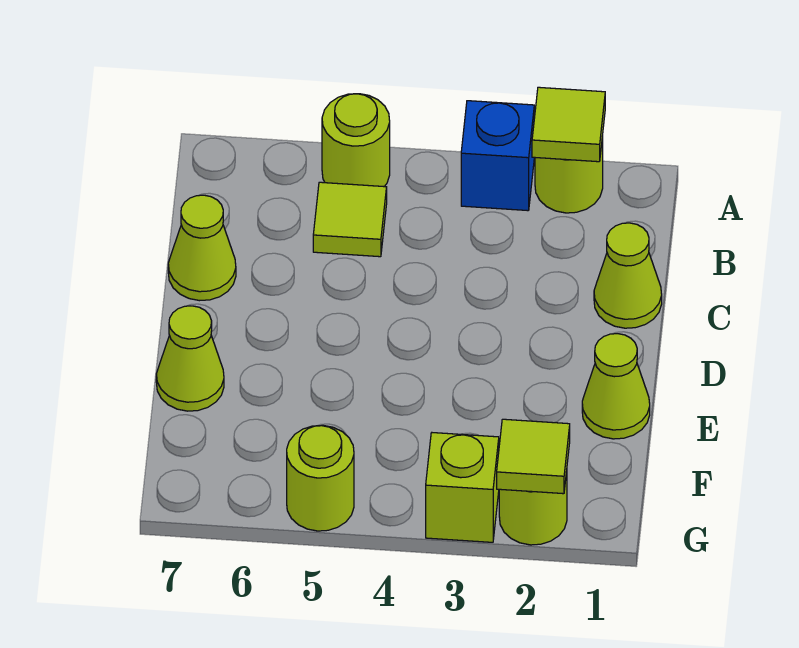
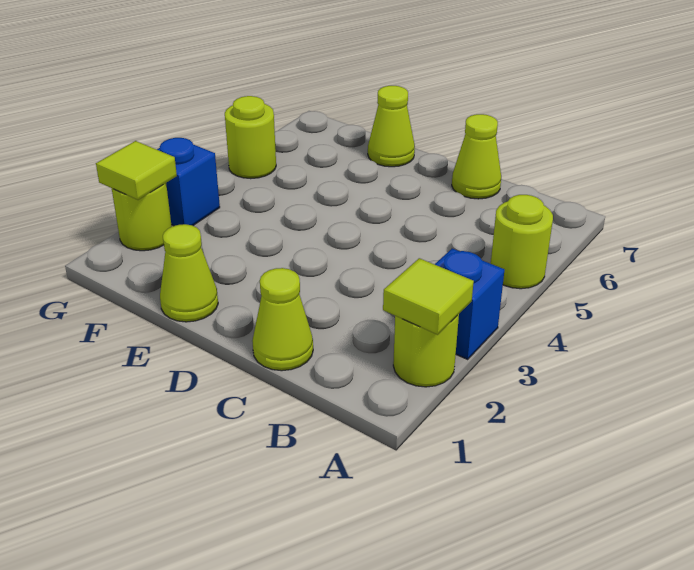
lime 1x1 tile [313,182,387,257] -> none
lime 1x1 brick [426,433,499,542] -> blue 1x1 brick [157,138,220,226]

